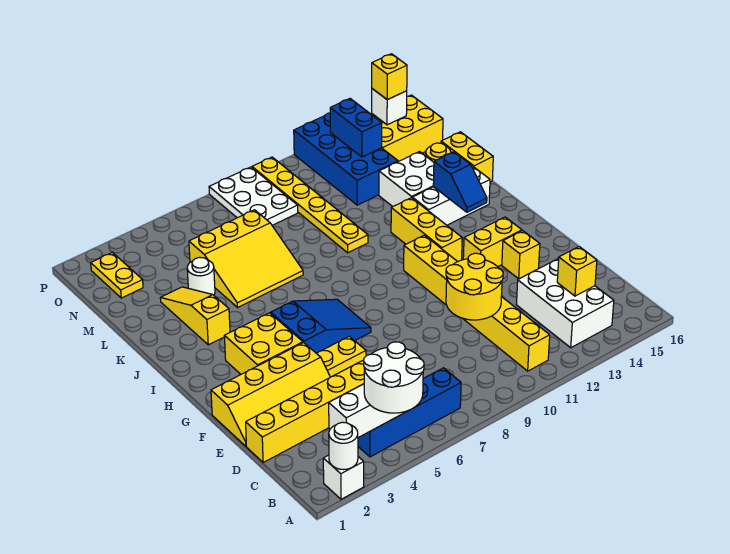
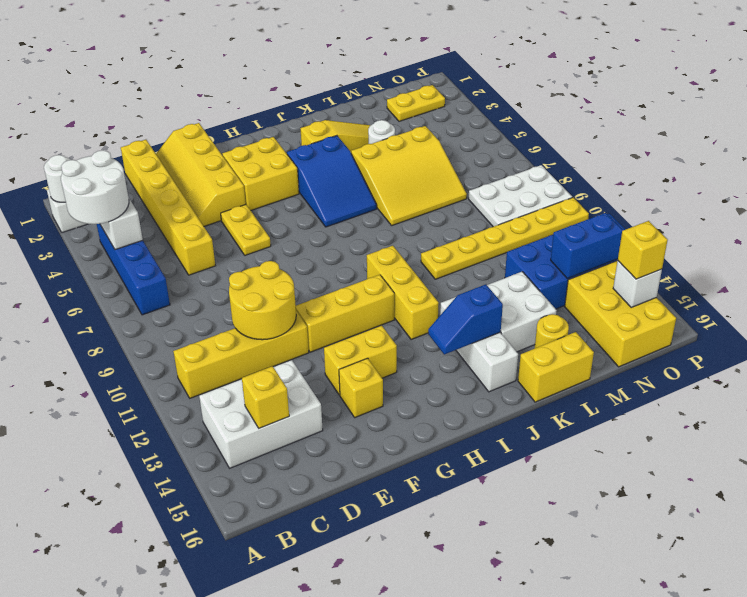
blue 2x3 slope [271,299,371,353] -> blue 2x3 slope moved to [287,136,377,227]
yellow 1x2 brick [463,217,522,267] -> yellow 1x2 brick turned to [324,325,397,395]
yellow 1x3 brick [391,198,462,262] -> yellow 1x3 brick turned to [367,246,439,340]
yellow 3x3 slope [189,210,303,307] -> yellow 3x3 slope turned to [351,126,467,225]

